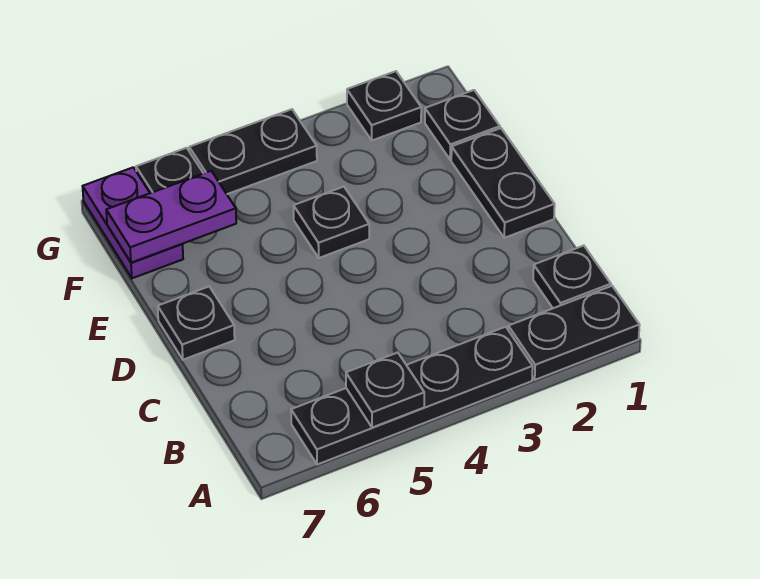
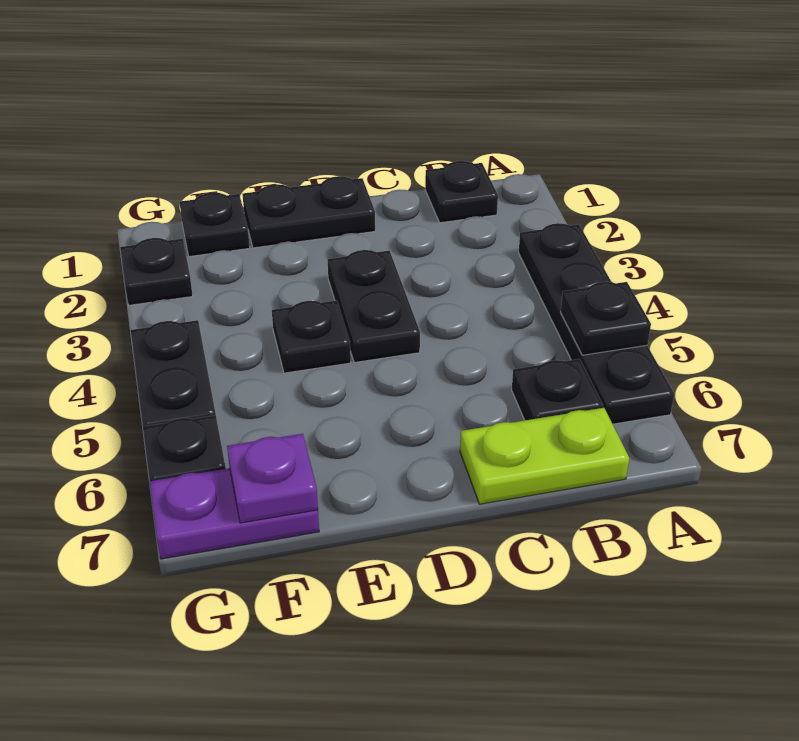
black 1x2 plate [508,286,640,380] -> black 1x2 plate moved to [328,250,420,363]
none -> lime 1x2 plate [460,408,629,504]
black 1x1 plate [158,287,235,360] -> black 1x1 plate moved to [512,359,603,420]
purple 1x2 plate [106,171,236,263] -> purple 1x1 plate [227,434,318,523]

